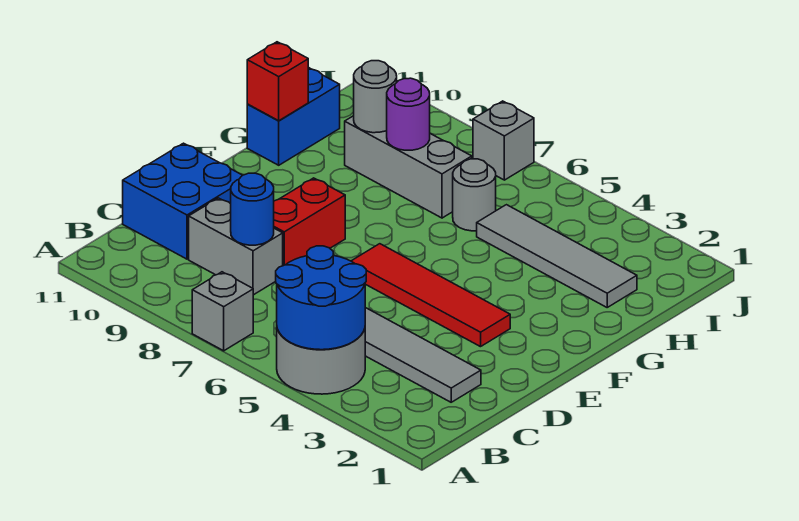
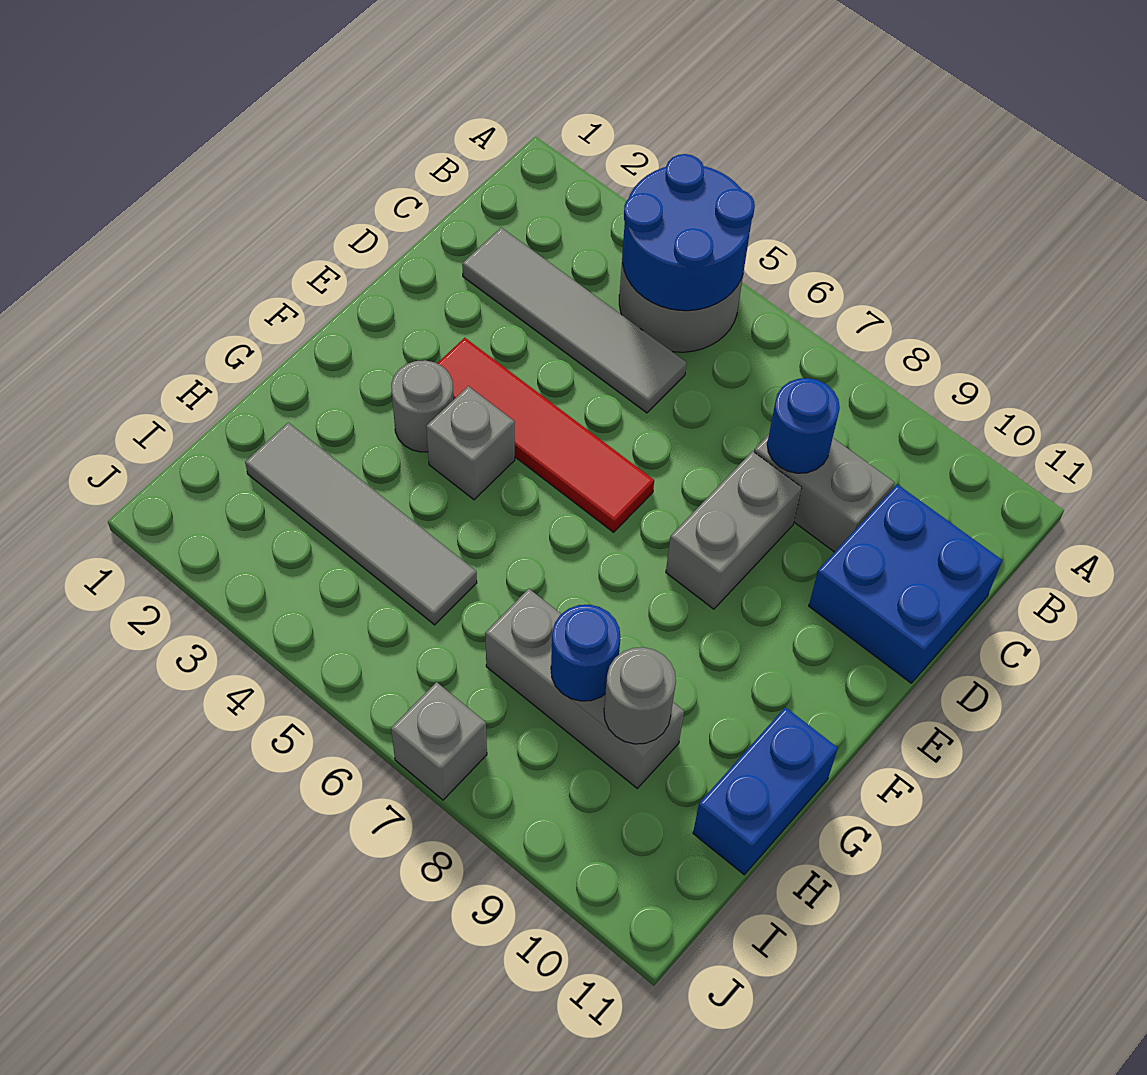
grey 1x1 brick [192,272,253,351] -> grey 1x1 brick moved to [426,386,515,500]
red 1x2 brick [274,178,345,266] -> grey 1x2 brick [666,451,802,609]
red 1x1 brick [247,42,308,121] -> none
grey 1x1 round brick [453,159,496,231] -> grey 1x1 round brick moved to [391,360,453,452]
purple 1x1 round brick [387,78,430,150] -> blue 1x1 round brick [551,605,620,701]

